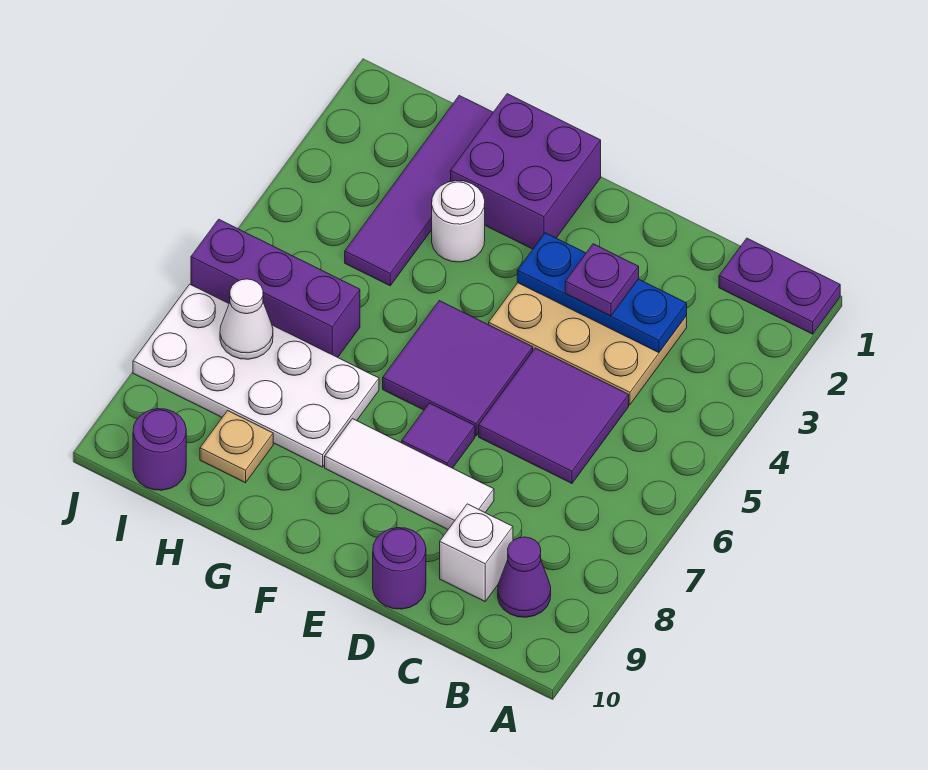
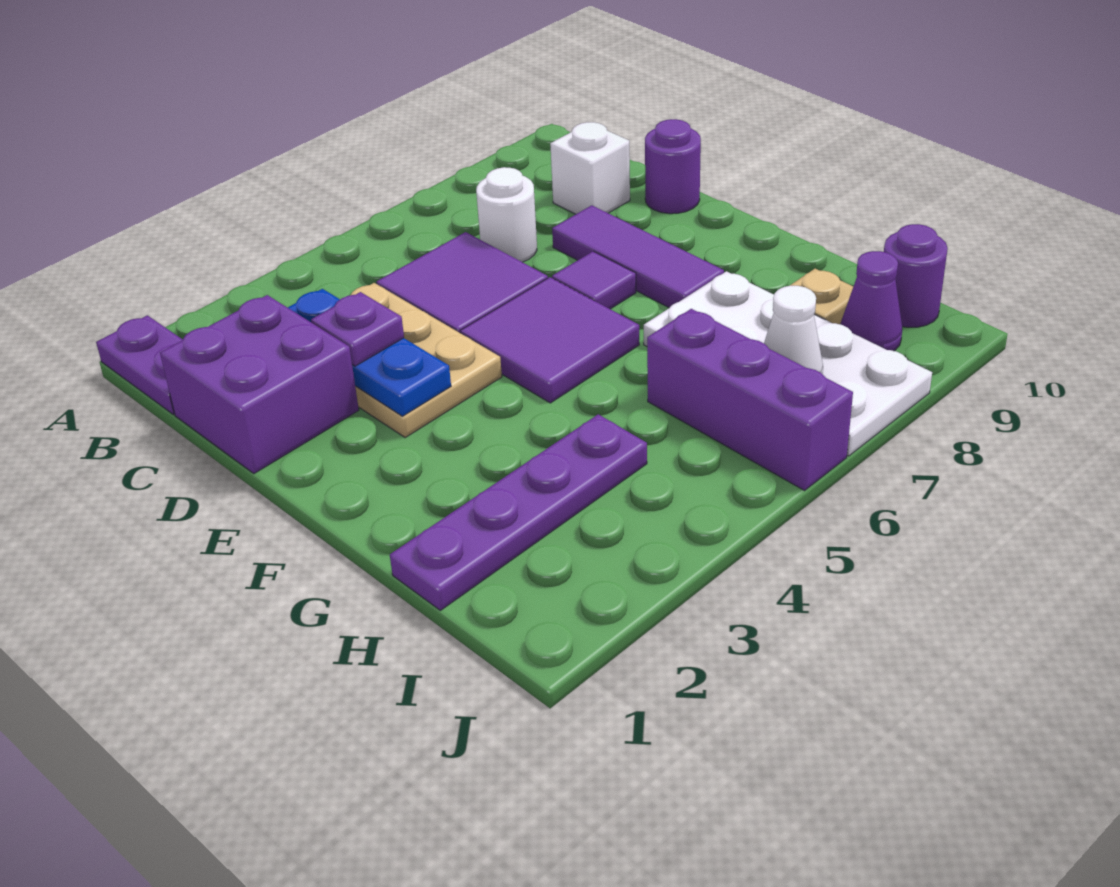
purple 1x1 cone [498,537,551,617] -> purple 1x1 cone moved to [840,251,902,351]
white 1x3 tile [325,419,494,529] -> purple 1x3 tile [552,205,724,308]
purple 2x2 brick [451,94,601,249] -> purple 2x2 brick moved to [160,295,359,474]
white 1x1 round brick [432,181,485,262] -> white 1x1 round brick moved to [476,167,537,262]
purple 1x4 tile [345,96,493,286] -> purple 1x4 plate [390,414,647,610]

